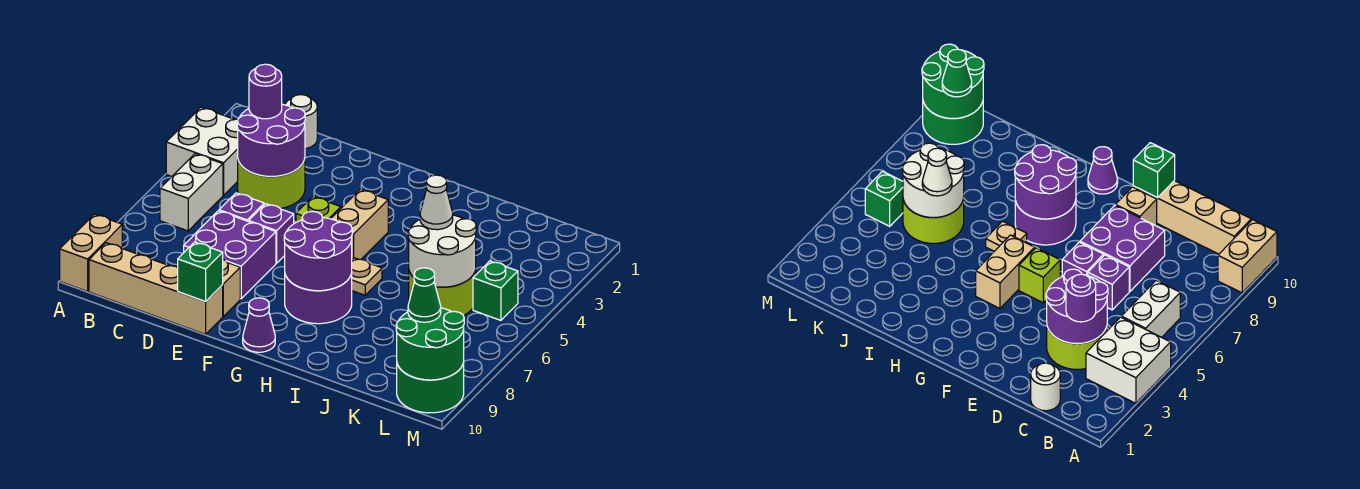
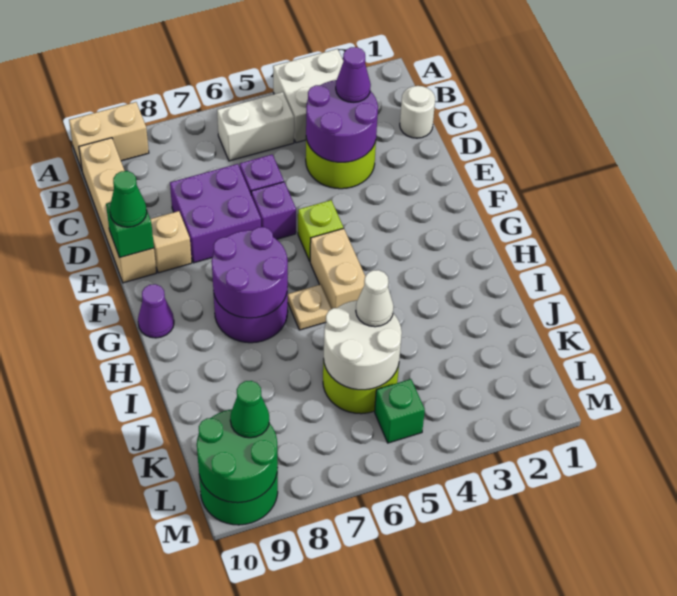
purple 1x1 round brick [249,64,282,119] -> purple 1x1 cone [336,47,371,102]
none -> green 1x1 cone [110,171,147,227]
tan 1x2 brick [331,189,388,259] -> tan 1x2 brick turned to [310,228,365,309]

